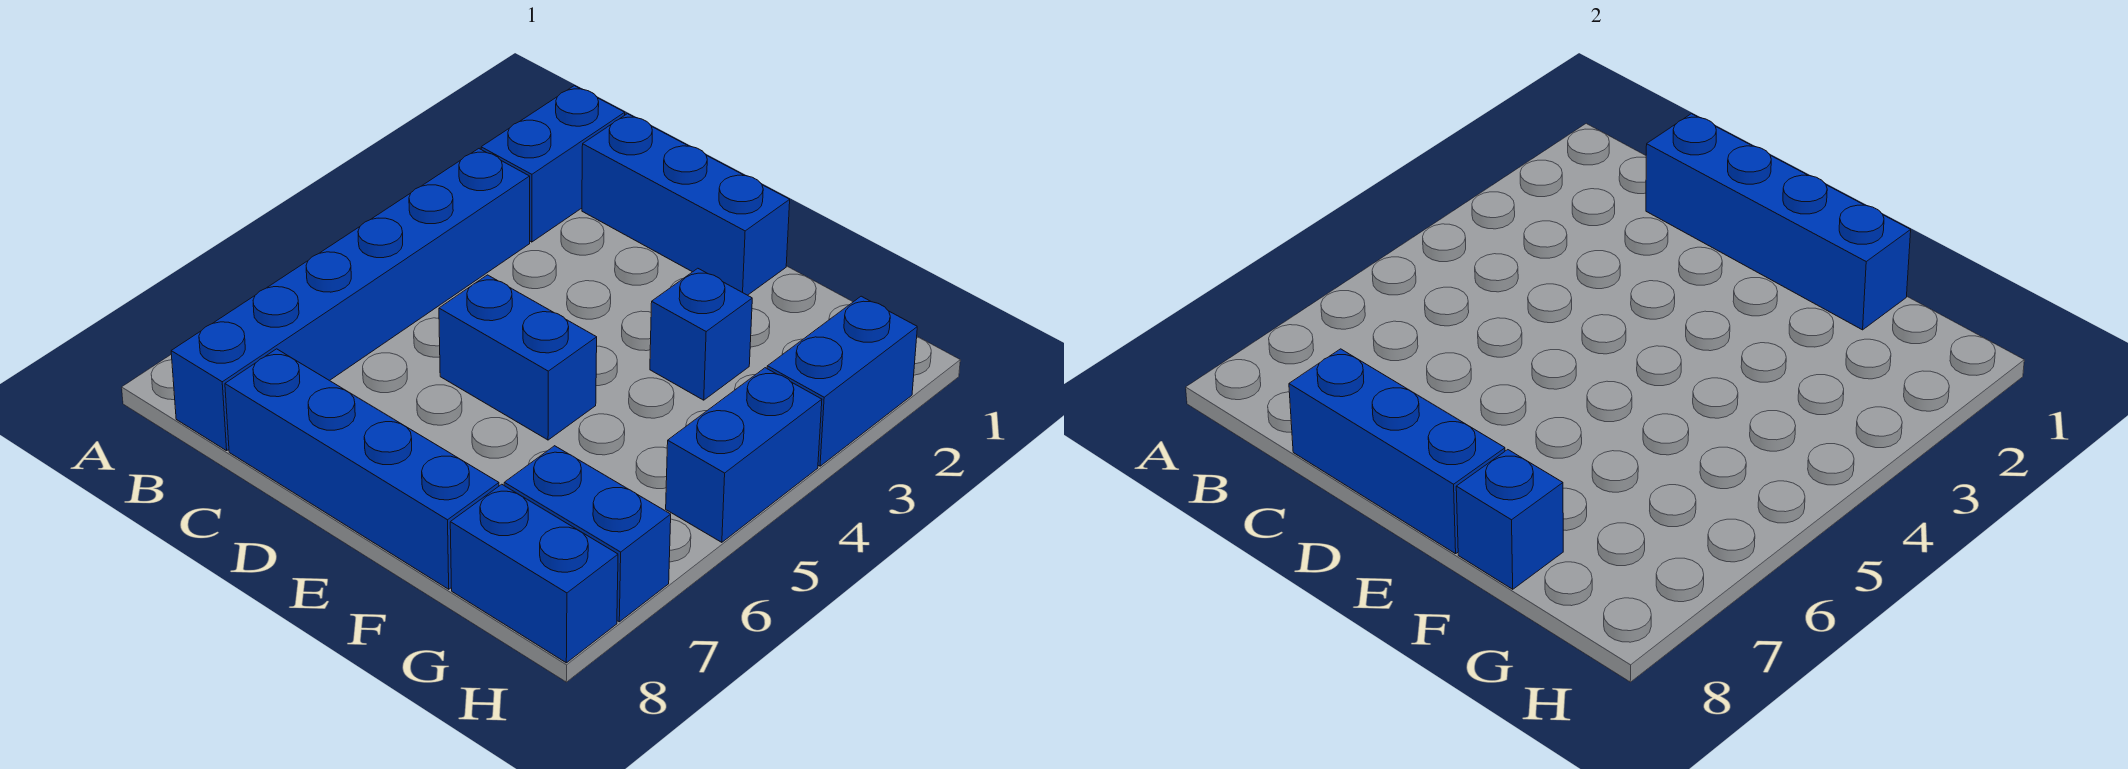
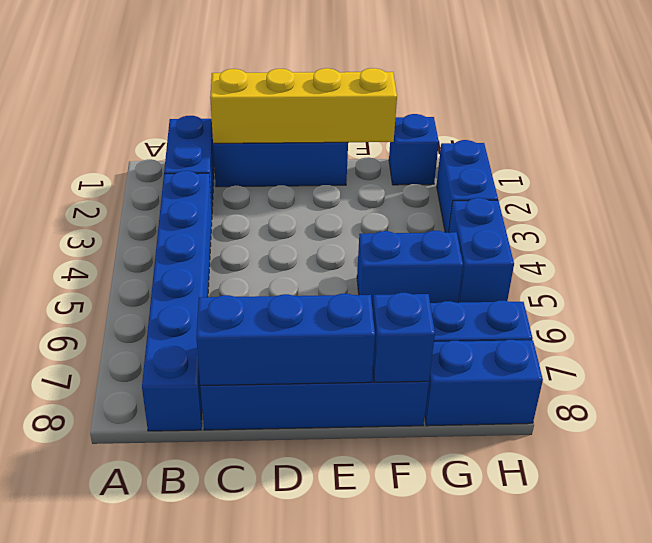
blue 1x4 brick [1646,114,1911,330] -> yellow 1x4 brick [210,68,397,143]
blue 1x2 brick [439,275,597,440] -> blue 1x2 brick moved to [357,231,463,309]
blue 1x1 brick [650,268,752,400] -> blue 1x1 brick moved to [389,114,439,185]

